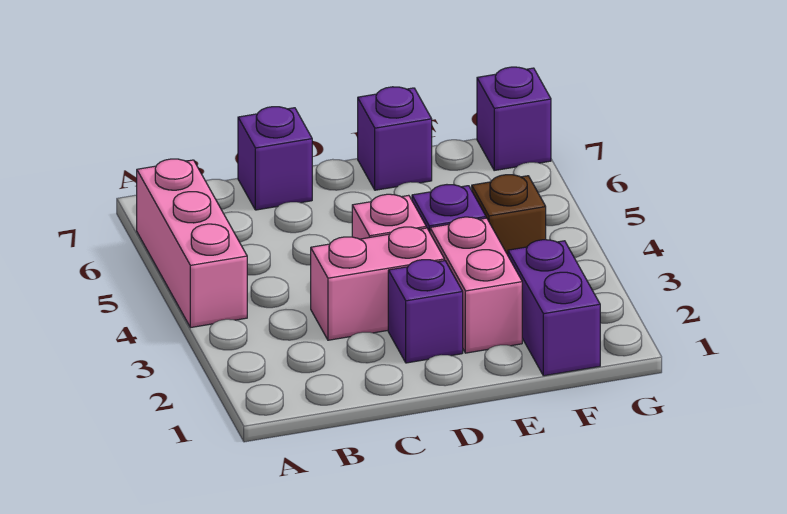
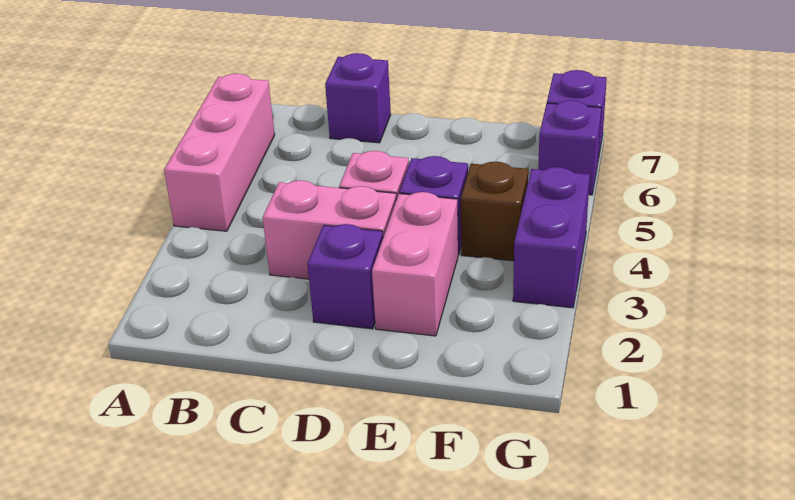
purple 1x1 brick [358,87,432,190] -> purple 1x1 brick moved to [538,100,601,195]
purple 1x2 brick [508,240,600,376] -> purple 1x2 brick moved to [513,167,590,308]

